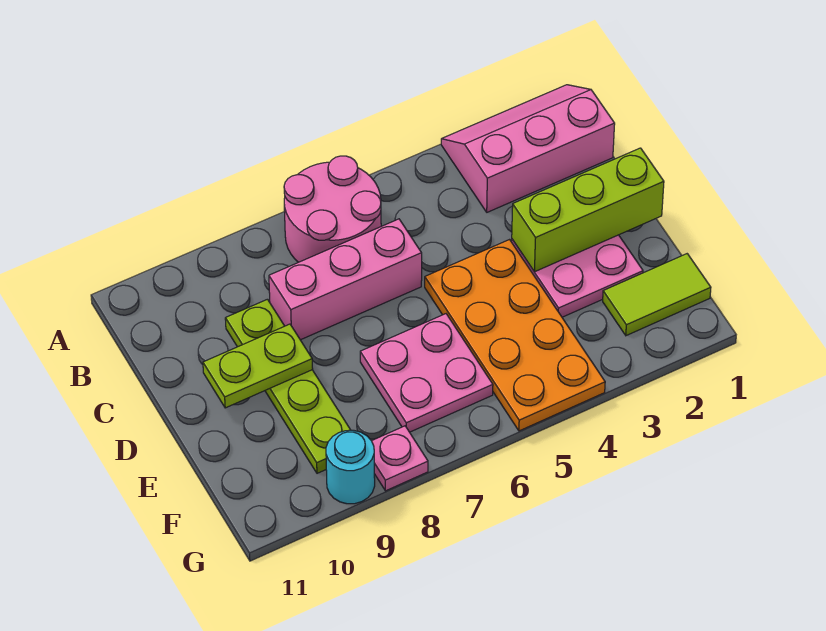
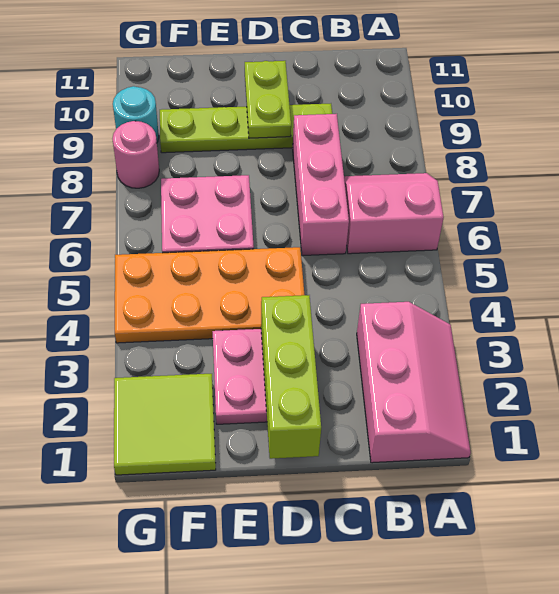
pink 2x2 round brick [284,156,381,262] -> pink 2x2 slope [344,173,444,254]
lime 1x2 tile [603,254,711,336] -> lime 2x2 tile [114,374,216,475]
pink 1x1 plate [372,426,428,491] -> pink 1x1 round brick [112,121,159,188]

